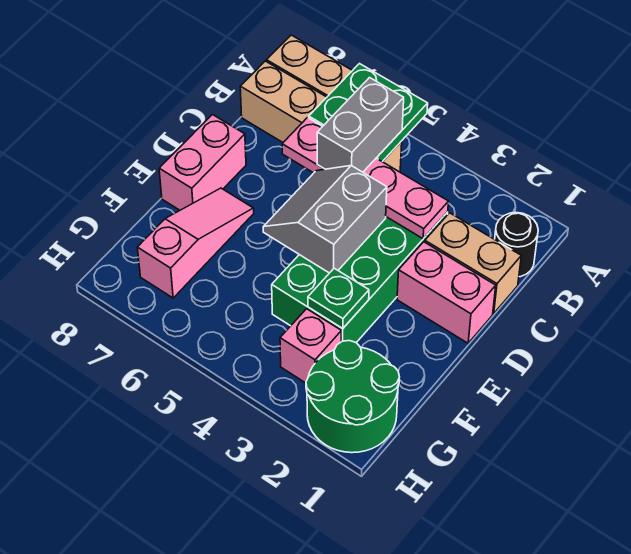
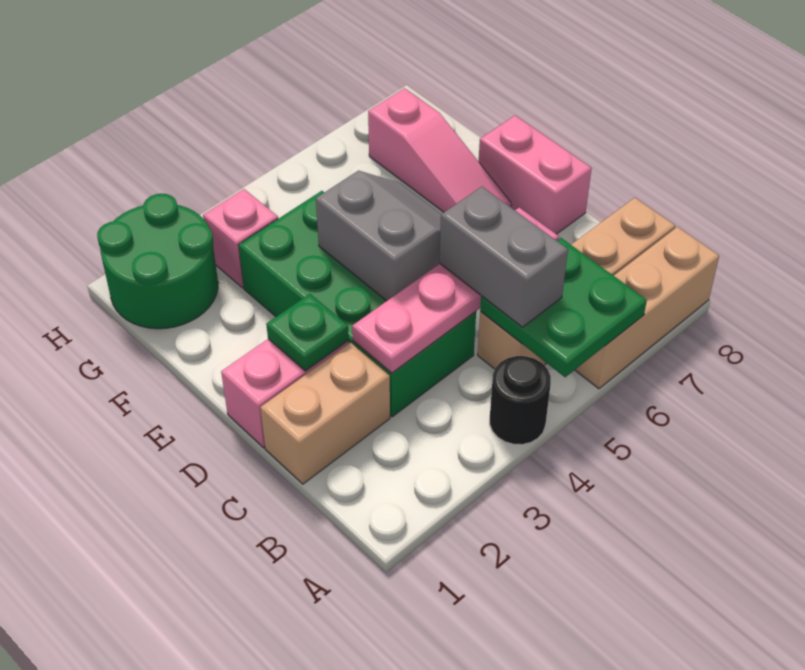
black 1x1 round brick [495,213,538,277] -> black 1x1 round brick moved to [490,356,551,445]
green 1x1 plate [308,268,369,329] -> green 1x1 plate moved to [266,294,349,371]

